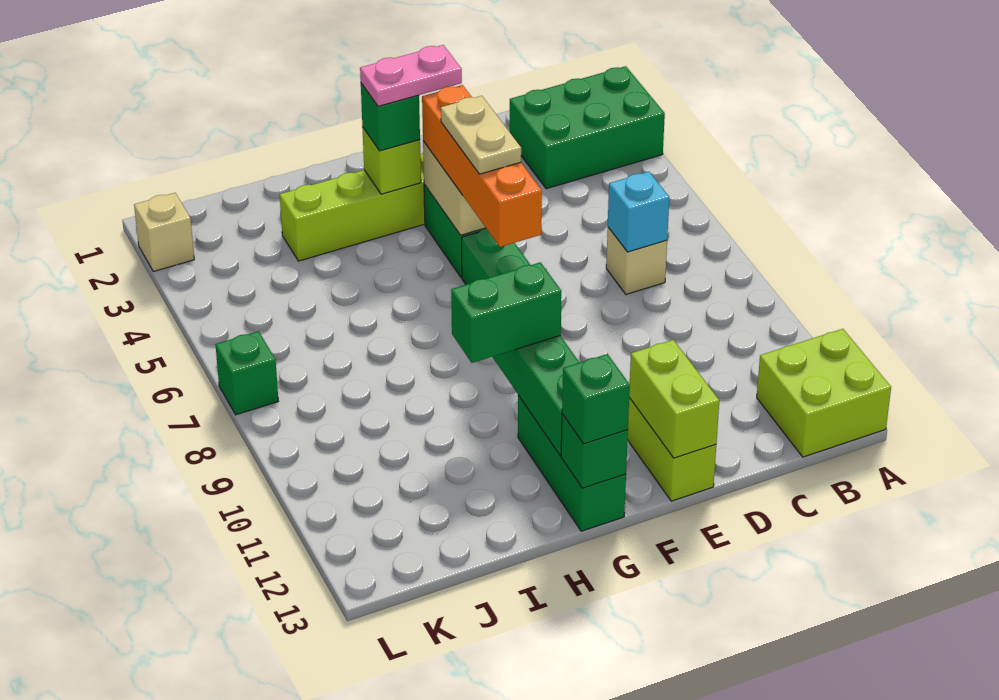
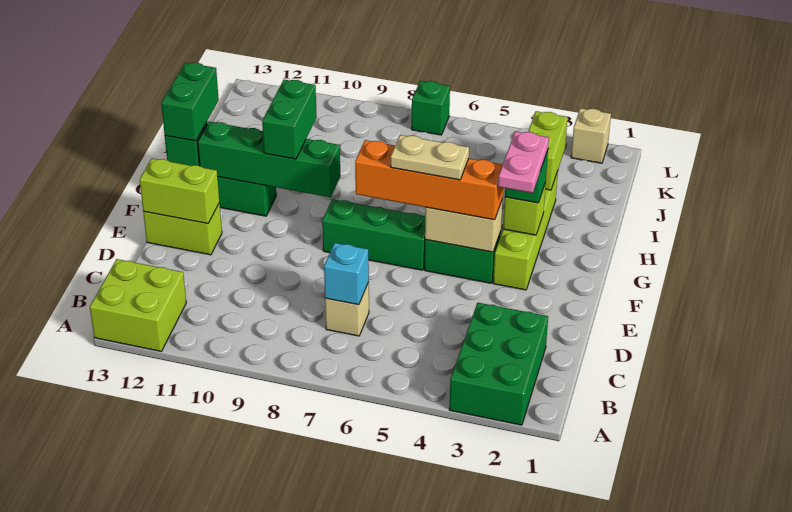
green 1x1 brick [562,354,630,444] -> green 1x2 brick [161,62,219,141]
none -> lime 1x2 brick [528,111,567,190]

